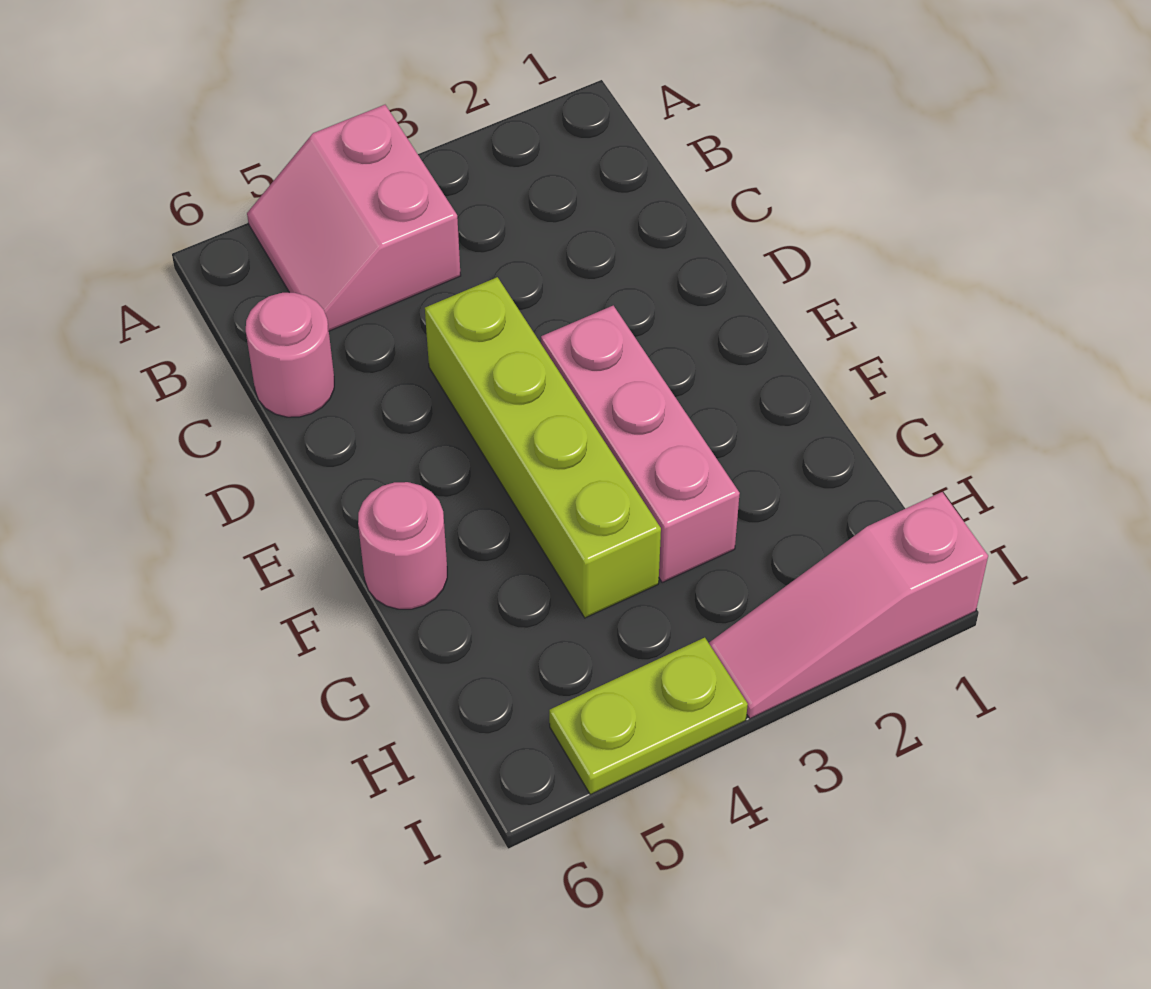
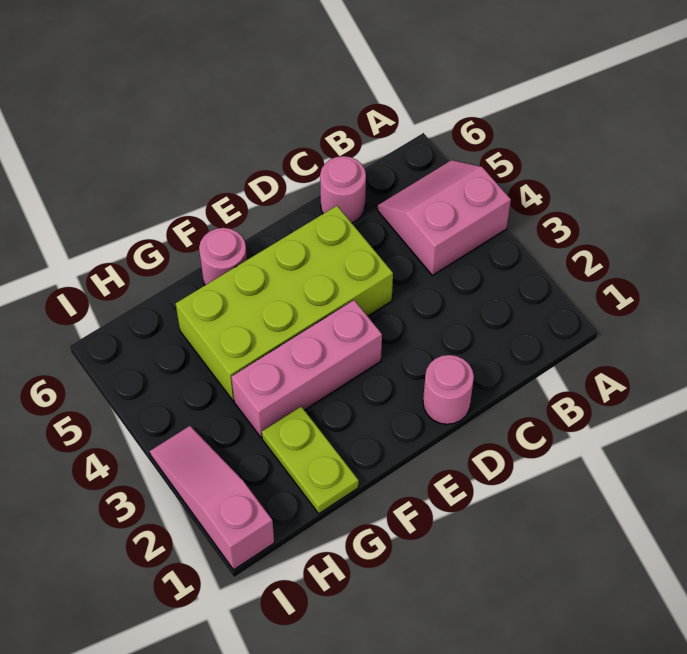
none -> pink 1x1 round brick [423,355,474,424]
lime 1x4 brick [425,277,661,618] -> lime 2x4 brick [176,206,393,401]
lime 1x2 plate [549,638,748,795] -> lime 1x2 plate moved to [262,407,359,514]

